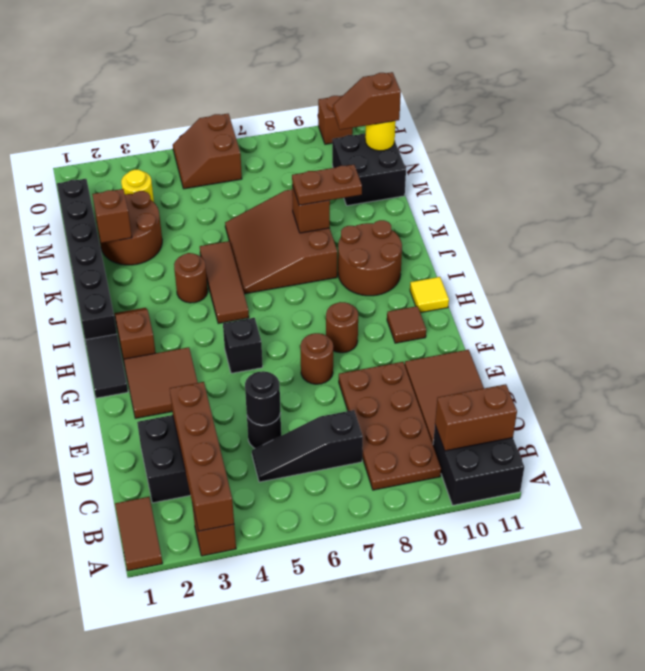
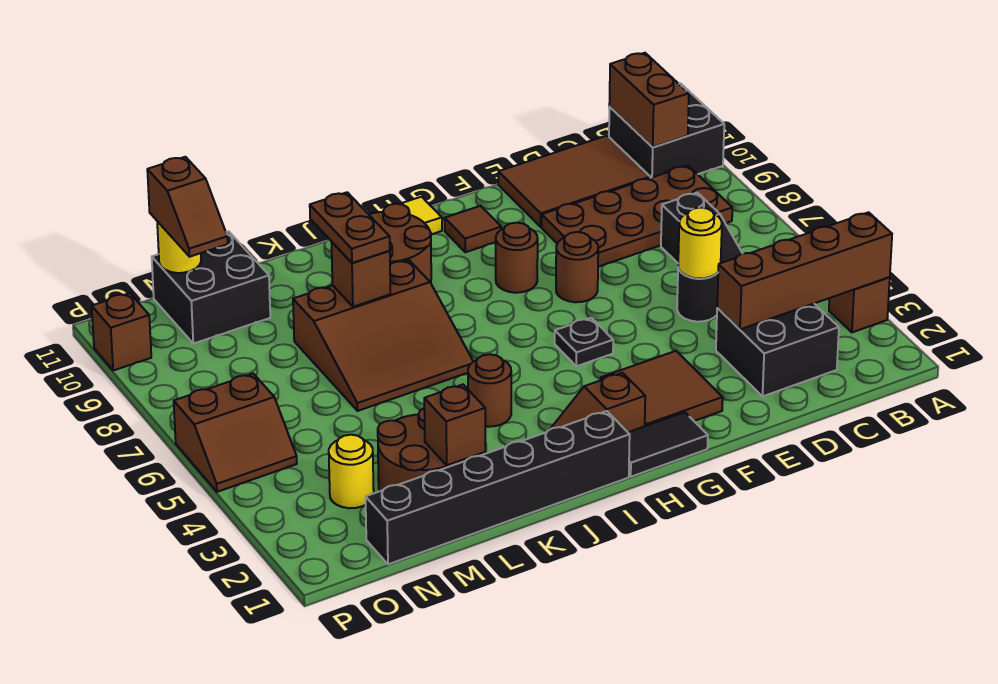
brown 1x2 tile [115,497,163,571] -> none
black 1x1 round brick [245,371,281,425] -> yellow 1x1 round brick [678,207,722,279]
black 1x1 brick [223,318,263,373] -> black 1x1 plate [555,318,613,366]
brown 1x3 tile [200,241,249,324] -> none

